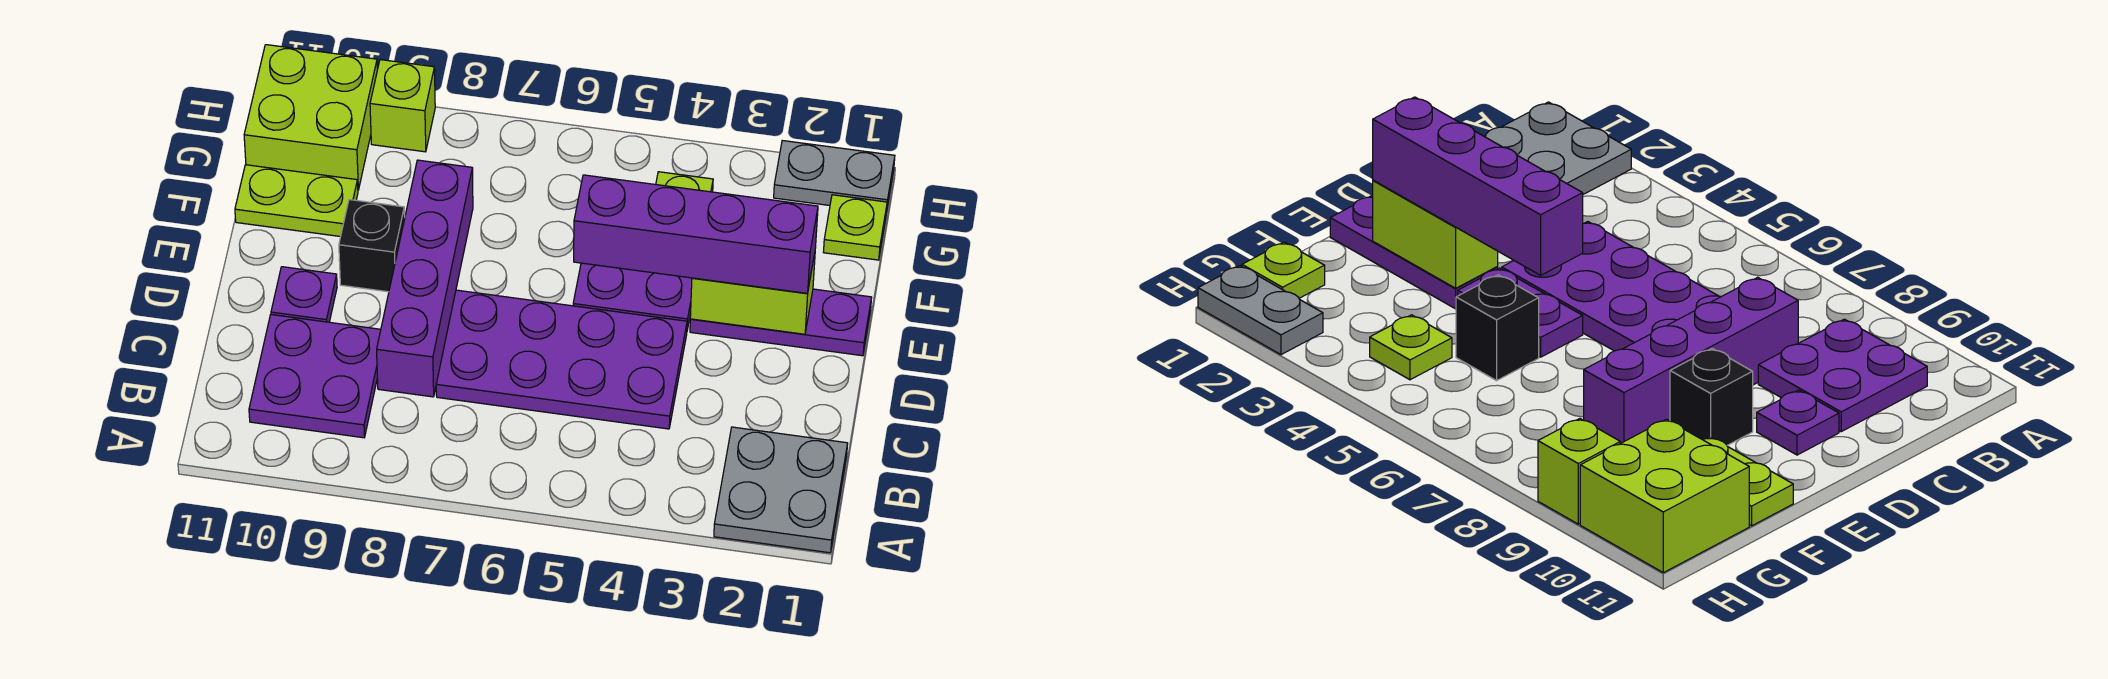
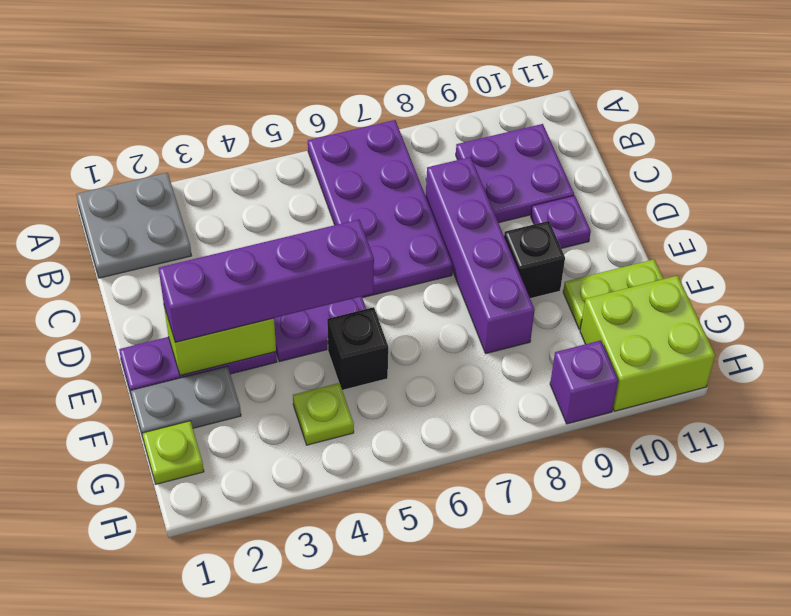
purple 2x4 plate [436,290,687,429] -> purple 2x4 plate turned to [308,120,453,298]
grey 1x2 plate [774,141,895,213] -> grey 1x2 plate moved to [131,366,241,441]
lime 1x1 brick [370,60,435,152] -> purple 1x1 brick [550,340,618,424]

